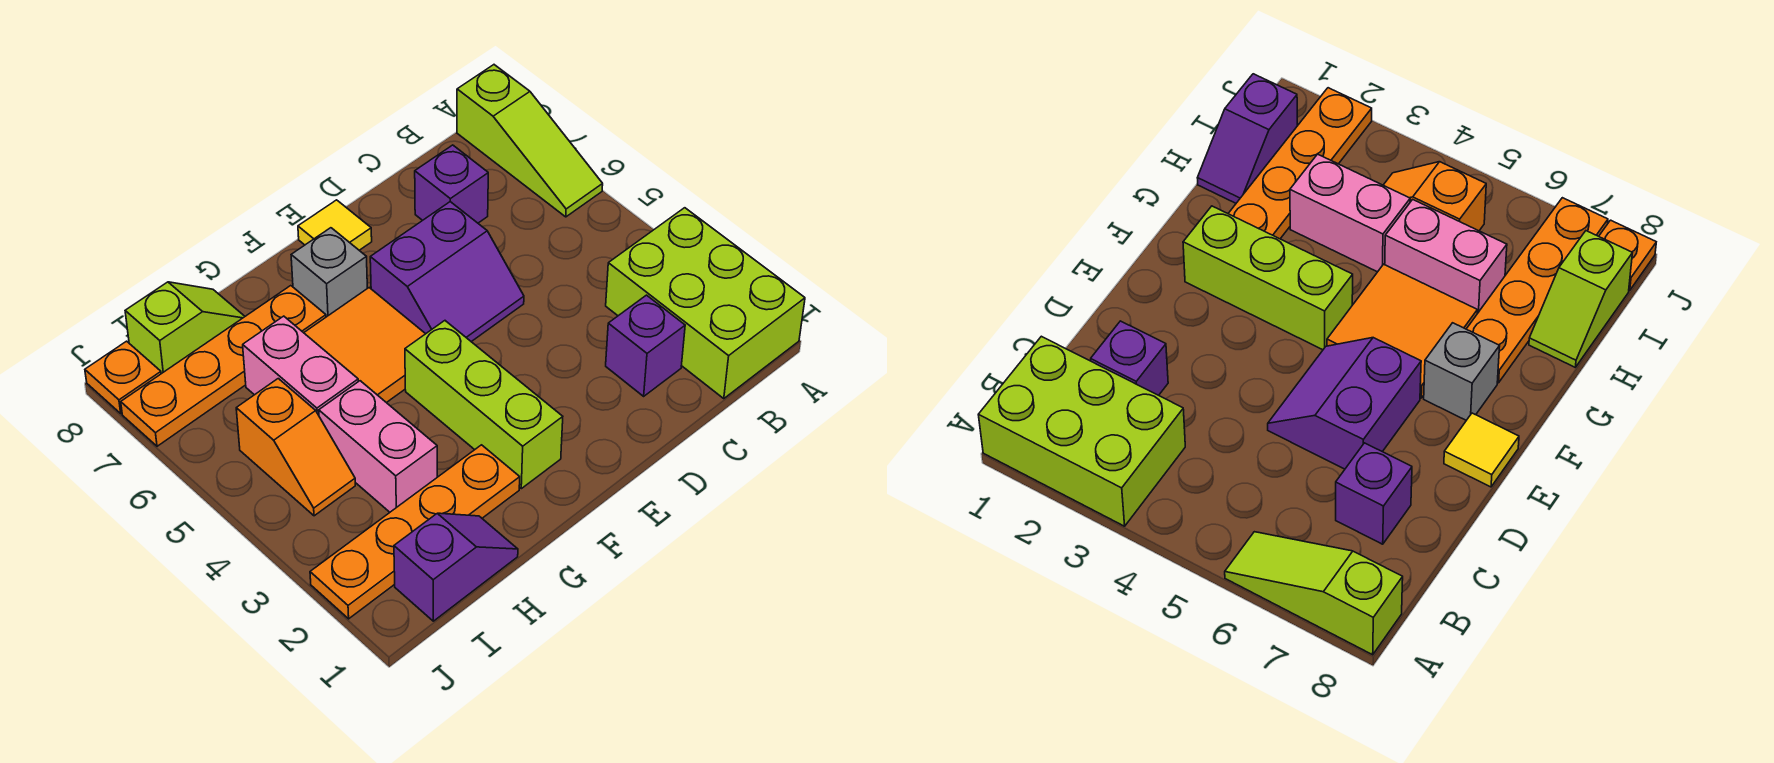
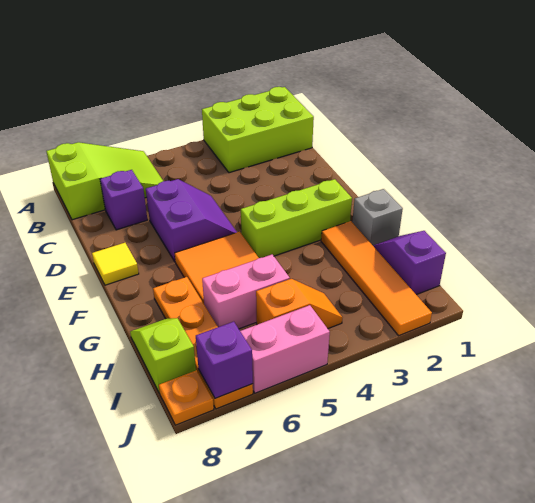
lime 1x3 slope [457,65,603,217] -> lime 2x3 slope [46,142,163,220]
purple 1x1 brick [606,295,685,396] -> purple 1x1 brick moved to [196,322,253,398]
grey 1x1 brick [291,228,367,317] -> grey 1x1 brick moved to [352,189,403,245]
orange 1x4 plate [310,445,520,619] -> orange 1x4 tile [321,221,432,336]
pink 1x2 brick [319,381,437,512] -> pink 1x2 brick moved to [240,305,330,393]

